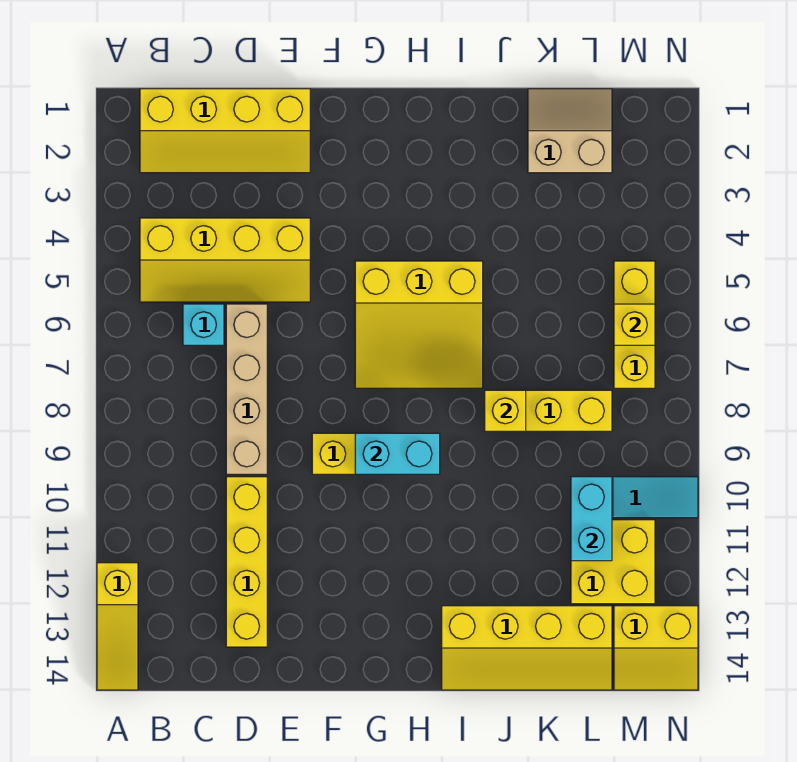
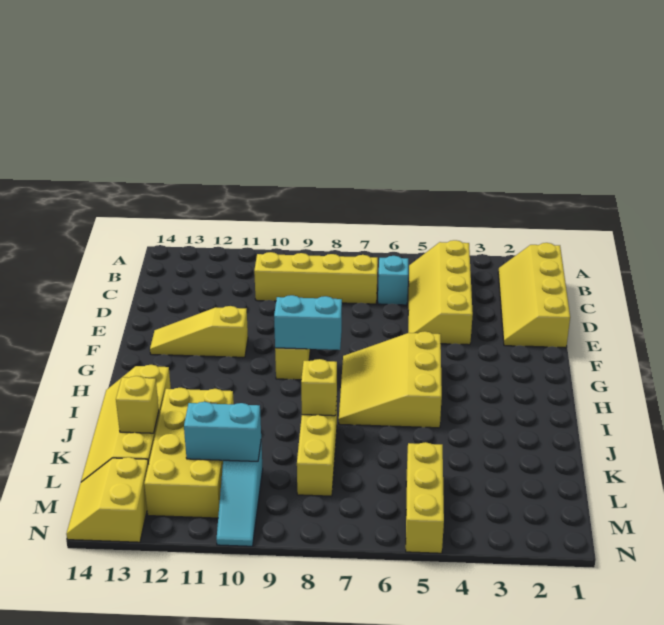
yellow 1x3 slope [97,563,138,690] -> yellow 1x3 slope moved to [150,306,248,357]
tan 1x4 brick [226,304,267,474] -> none
yellow 1x4 brick [226,477,267,647] -> yellow 1x4 brick moved to [254,252,378,304]
cyan 1x2 brick [355,433,440,474] -> cyan 1x2 brick turned to [274,295,342,350]
tan 2x2 slope [528,89,612,173] -> none
yellow 2x2 brick [571,520,655,604] -> yellow 2x4 brick [144,388,234,518]
yellow 1x3 brick [614,261,655,388] -> yellow 1x3 brick turned to [406,442,444,553]
yellow 1x1 brick [614,304,655,345] -> yellow 1x1 brick moved to [116,376,159,433]

